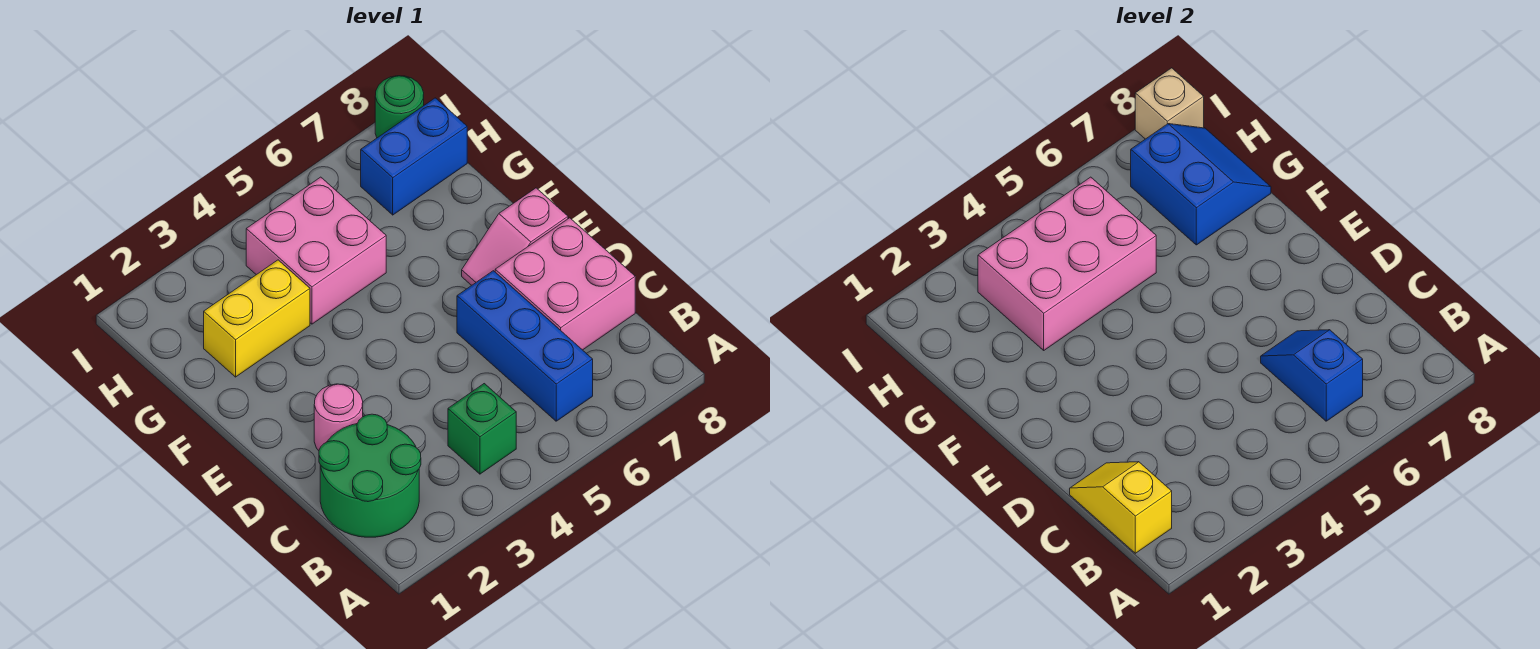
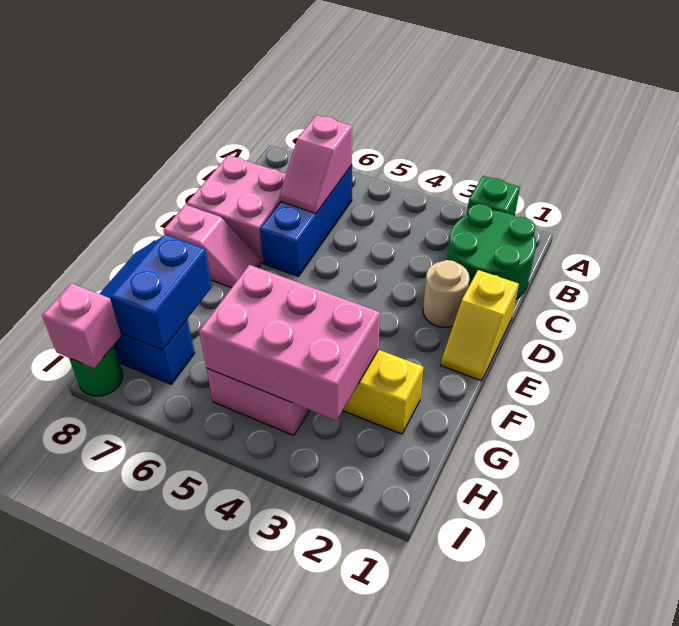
yellow 1x2 slope [1070,462,1172,553] -> yellow 1x2 slope moved to [441,270,519,381]
green 1x1 brick [448,384,516,474] -> green 1x1 brick moved to [467,176,520,216]
blue 1x2 slope [1261,330,1363,421] -> pink 1x2 slope [280,115,352,213]
pink 1x1 round brick [314,384,363,451] -> tan 1x1 round brick [423,260,470,327]
tan 1x1 brick [1135,68,1204,139] -> pink 1x1 brick [42,283,121,368]

